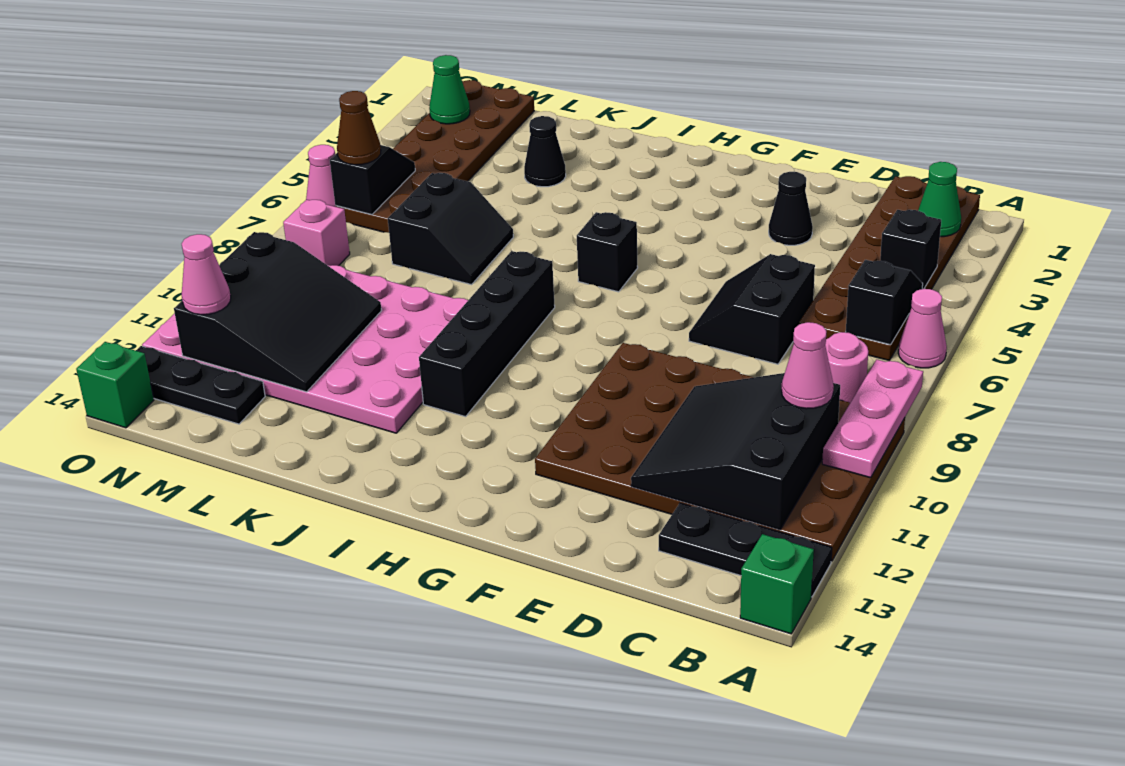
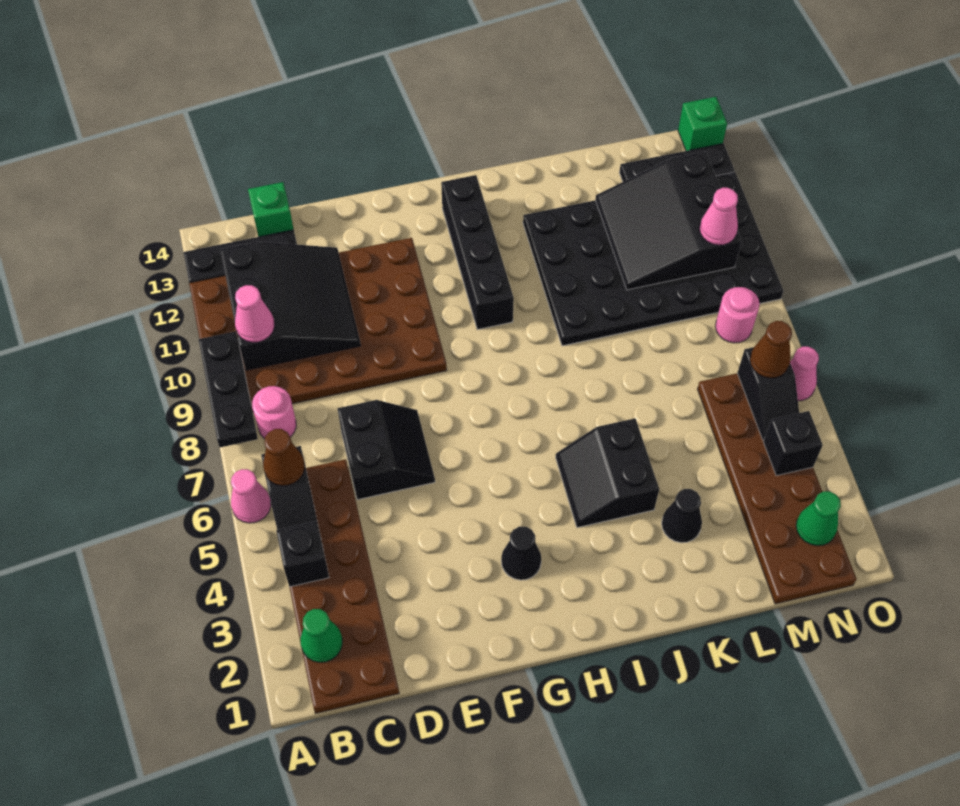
pink 1x3 plate [822,360,923,478] -> black 1x3 plate [199,331,258,447]
green 1x1 brick [740,534,814,634] -> green 1x1 brick moved to [248,182,294,237]
none -> brown 1x1 cone [263,429,305,486]
black 1x1 cone [769,172,813,245] -> black 1x1 cone moved to [501,527,541,580]
black 1x1 brick [577,212,638,292] -> black 1x1 brick moved to [763,411,823,476]
black 1x4 brick [419,251,555,417] -> black 1x4 brick moved to [441,175,514,330]
pink 4x6 plate [142,265,468,433] -> black 4x6 plate [523,172,783,346]
black 2x2 slope [388,173,513,285] -> black 2x2 slope moved to [556,418,659,528]
pink 1x1 brick [283,200,350,266] -> pink 1x1 round brick [715,287,760,343]
pink 1x1 cone [182,234,231,315] -> pink 1x1 cone moved to [700,188,738,245]

